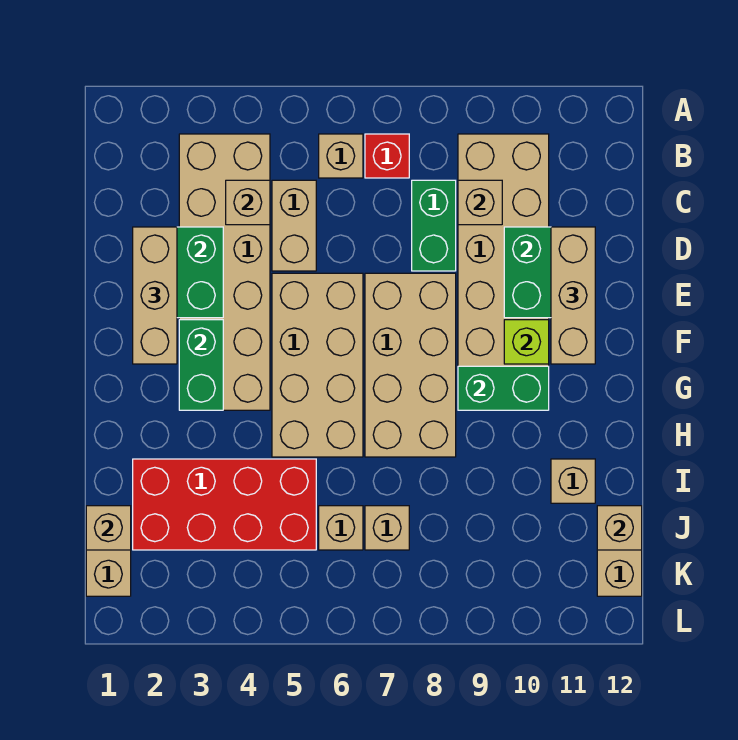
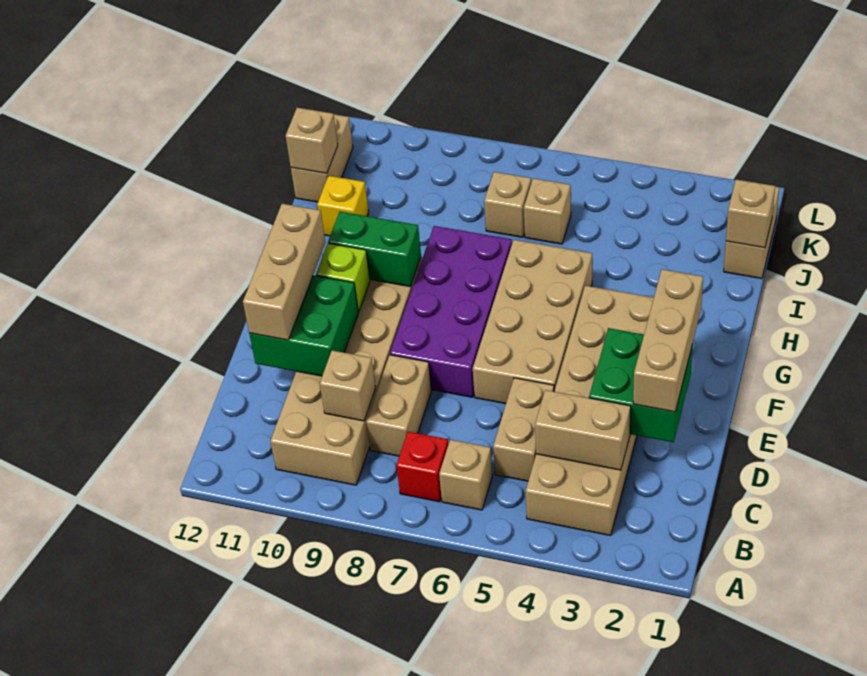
tan 1x1 brick [226,180,270,225] -> tan 1x2 brick [535,390,631,470]
green 1x2 brick [412,180,456,271] -> tan 1x2 brick [366,355,431,456]
tan 2x4 brick [365,273,456,457] -> purple 2x4 brick [390,226,512,397]
green 1x2 brick [179,320,223,410] -> none
red 2x4 brick [133,459,316,550] -> none
tan 1x1 brick [551,459,595,503] -> yellow 1x1 brick [317,176,369,236]

